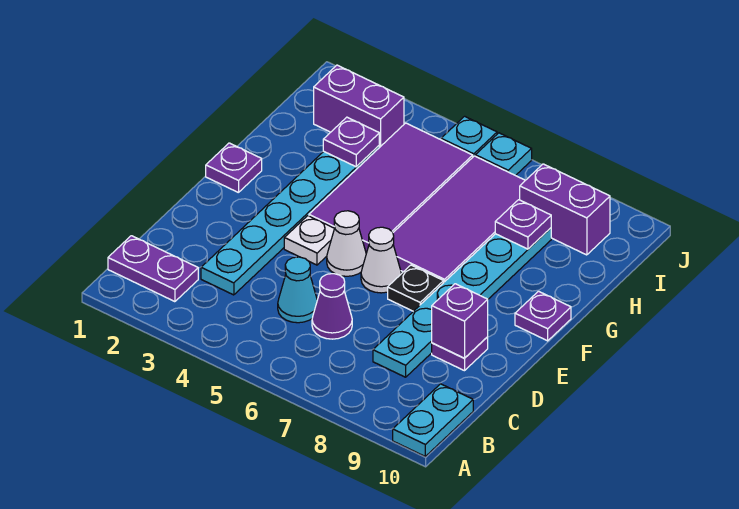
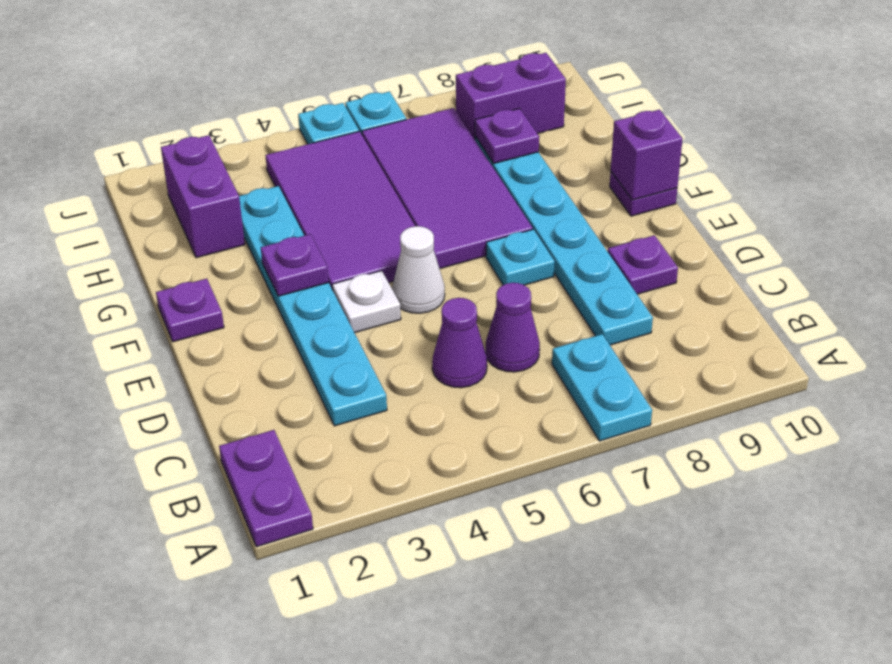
cyan 1x2 plate [393,384,473,456] -> cyan 1x2 plate moved to [552,334,652,441]
purple 1x2 plate [108,236,198,302] -> purple 1x2 plate turned to [219,430,313,547]
cyan 1x1 cone [278,257,317,323] -> purple 1x1 cone [432,298,487,388]
purple 1x1 brick [432,284,488,358] -> purple 1x1 brick moved to [611,110,682,200]
white 1x1 cone [361,227,401,293] -> none
black 1x1 plate [388,265,444,311] -> cyan 1x1 plate [486,229,555,285]
purple 1x1 plate [323,117,379,167] -> purple 1x1 plate moved to [261,234,329,296]
purple 1x2 brick [314,65,404,148] -> purple 1x2 brick turned to [161,135,245,258]

